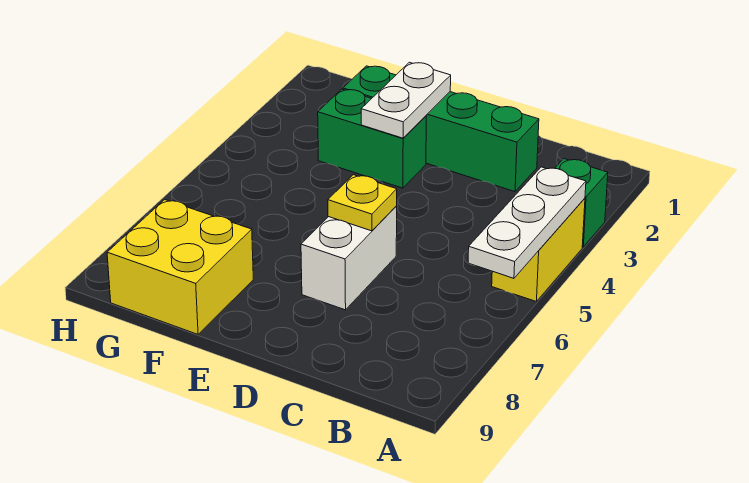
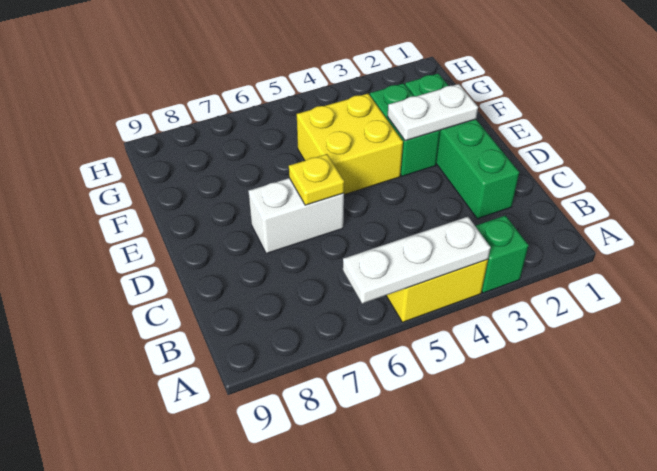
yellow 2x2 brick [107,200,253,334] -> yellow 2x2 brick moved to [297,94,403,195]

